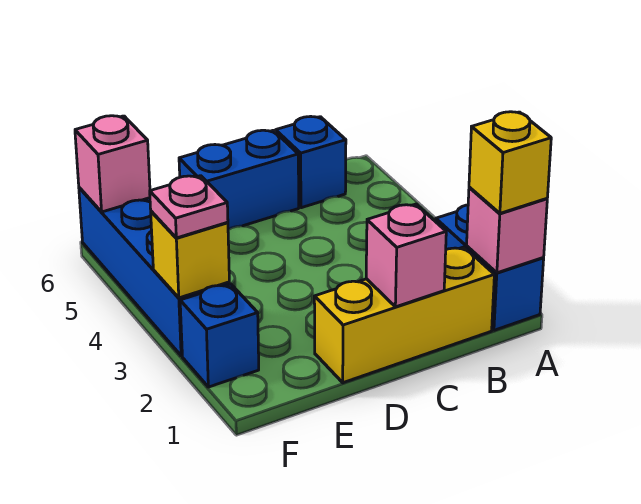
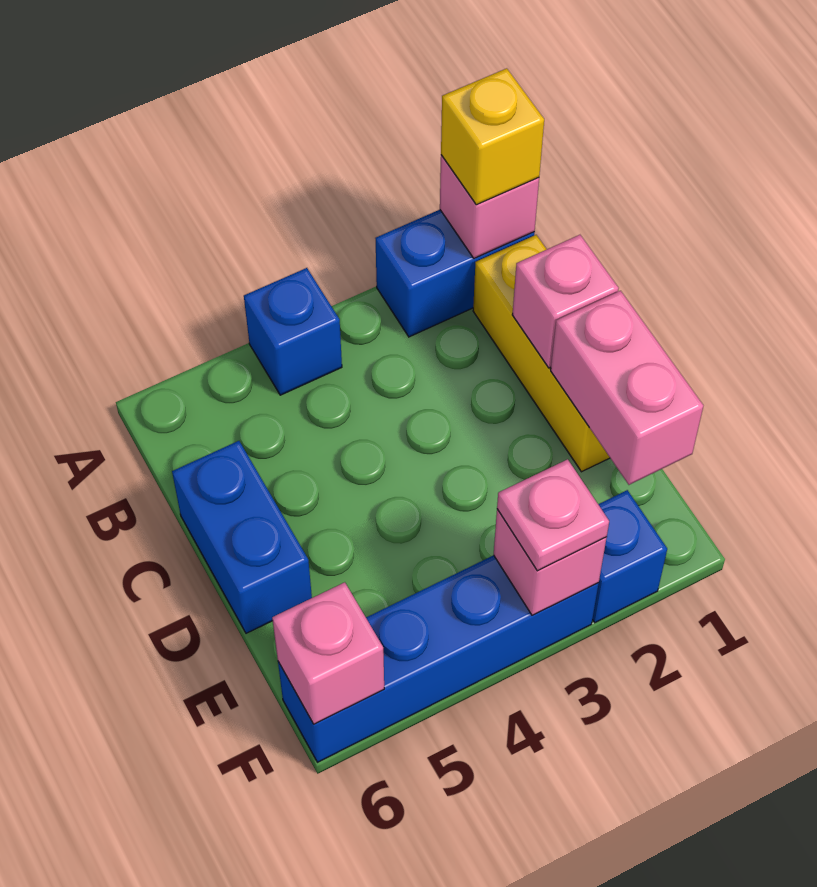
blue 1x1 brick [276,116,346,208] -> blue 1x1 brick moved to [244,268,342,395]
none -> pink 1x2 brick [551,291,703,485]
yellow 1x1 brick [151,211,229,298] -> pink 1x1 brick [494,509,607,615]

